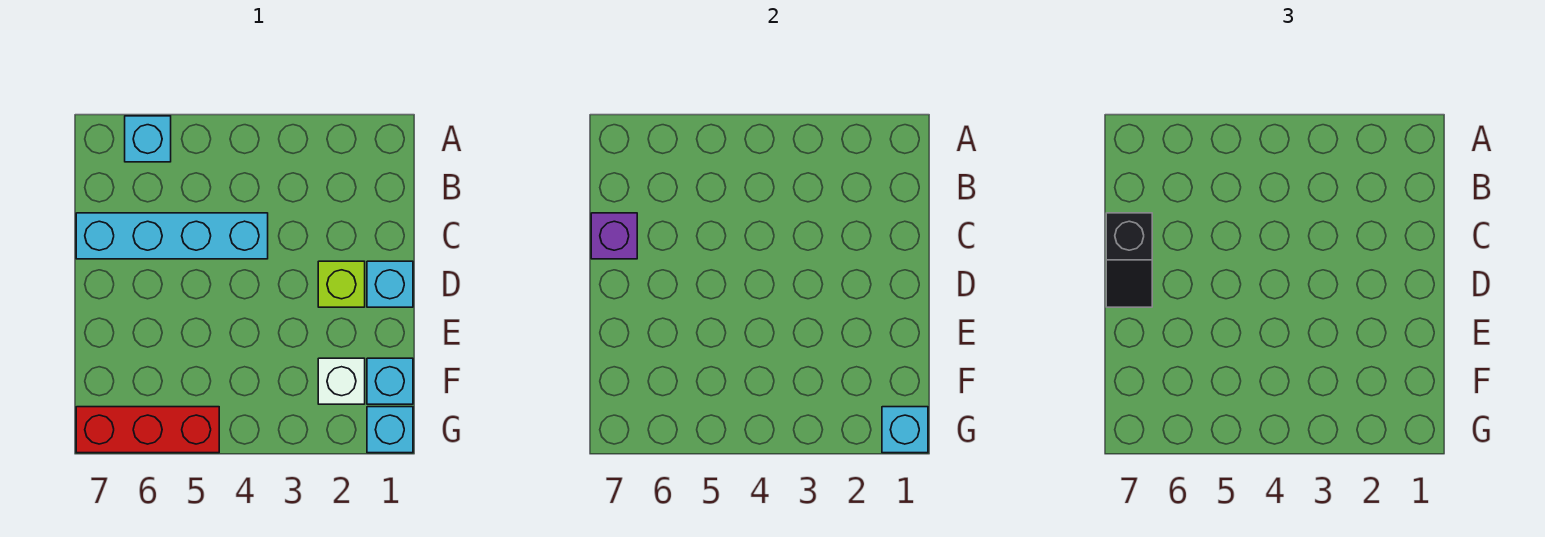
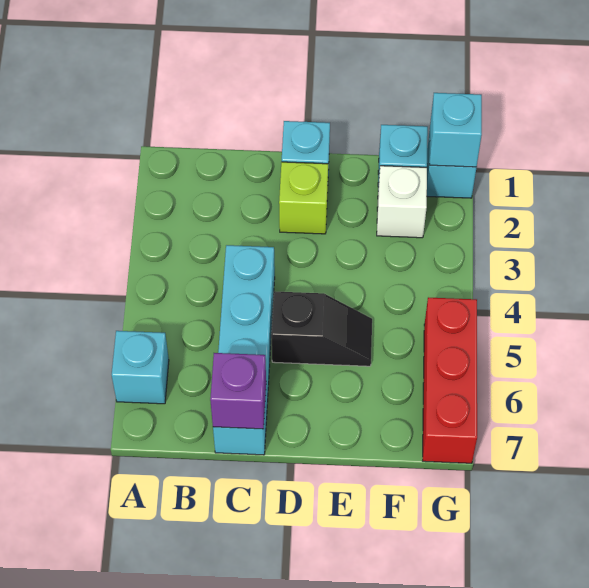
black 1x2 slope [1106,213,1152,307] -> black 1x2 slope moved to [272,291,372,366]

